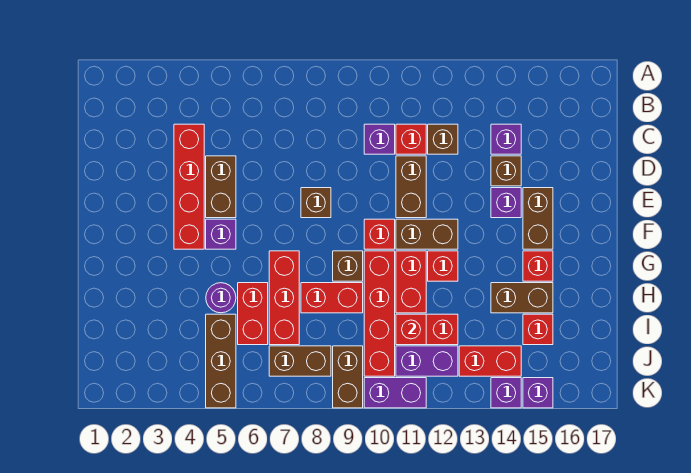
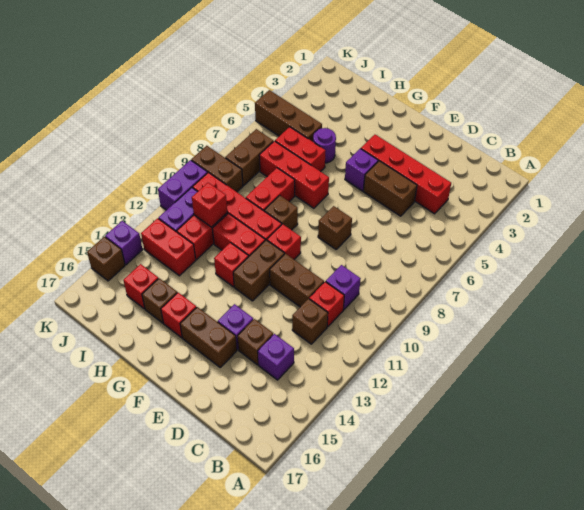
brown 1x2 brick [491,283,553,313] -> brown 1x1 brick [142,278,177,323]
red 1x2 brick [459,346,521,376] -> red 1x2 brick turned to [141,218,196,276]
purple 1x1 brick [523,378,553,408] -> brown 1x1 brick [87,237,125,281]

